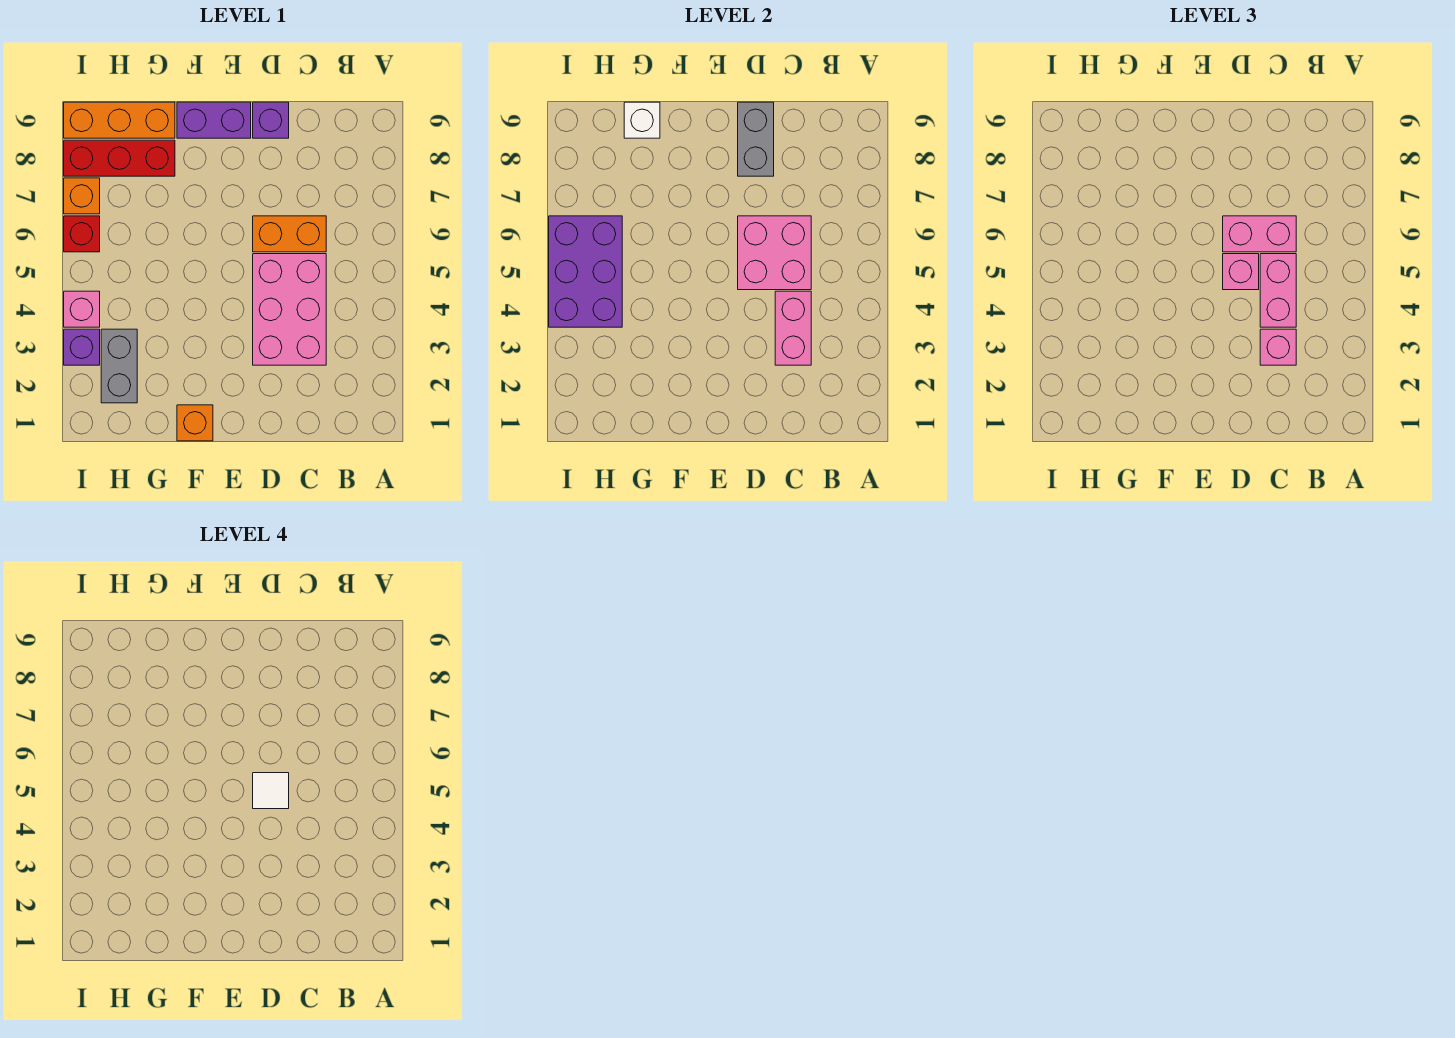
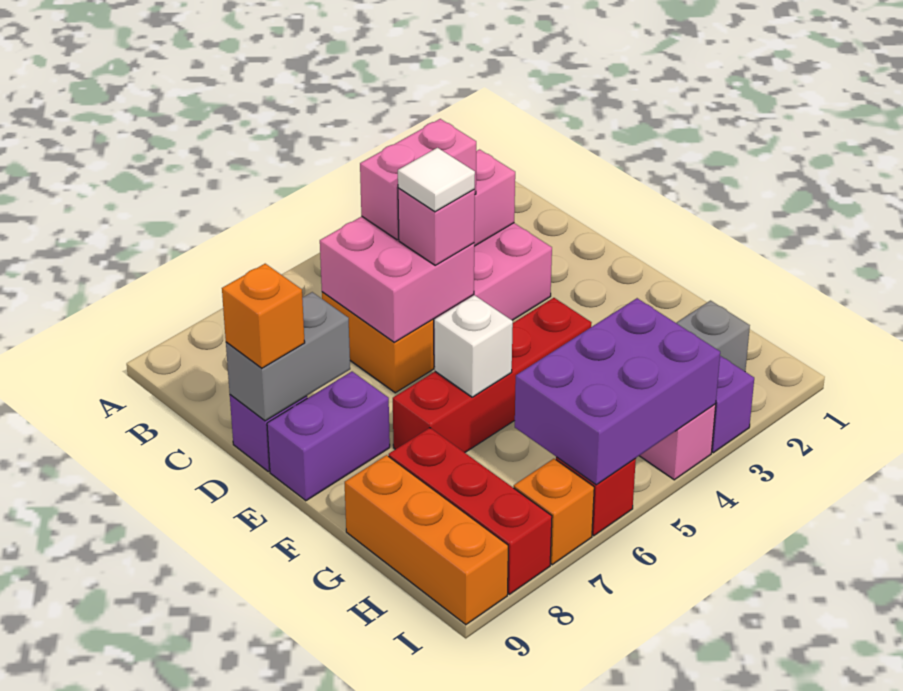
pink 1x1 brick [1260,329,1296,365] -> none
pink 1x2 brick [1223,216,1296,252] -> none
purple 1x2 brick [177,102,251,138] -> purple 1x2 brick turned to [267,372,390,501]
orange 1x1 brick [177,405,213,441] -> orange 1x1 brick moved to [222,264,305,368]
none -> red 1x4 brick [393,298,591,453]
white 1x1 brick [624,102,660,138] -> white 1x1 brick moved to [434,295,513,397]

